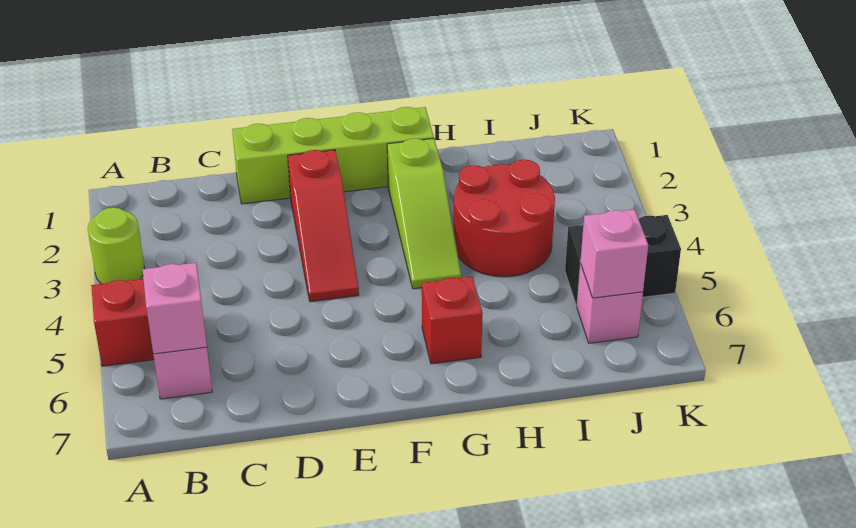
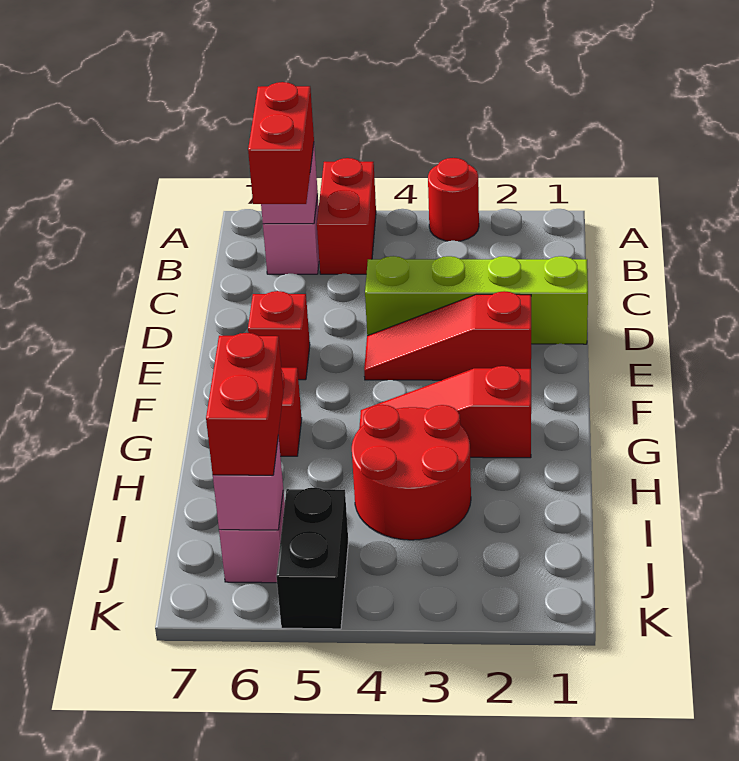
lime 1x1 round brick [88,208,145,284] -> red 1x1 round brick [428,158,479,241]
none -> red 1x2 brick [248,82,314,204]
lime 1x4 brick [232,107,434,204] -> lime 1x4 brick turned to [365,256,588,344]
none -> red 1x1 brick [248,291,310,380]
lime 1x3 slope [387,138,461,289] -> red 1x3 slope [359,366,531,458]
none -> red 1x2 brick [206,333,283,475]

